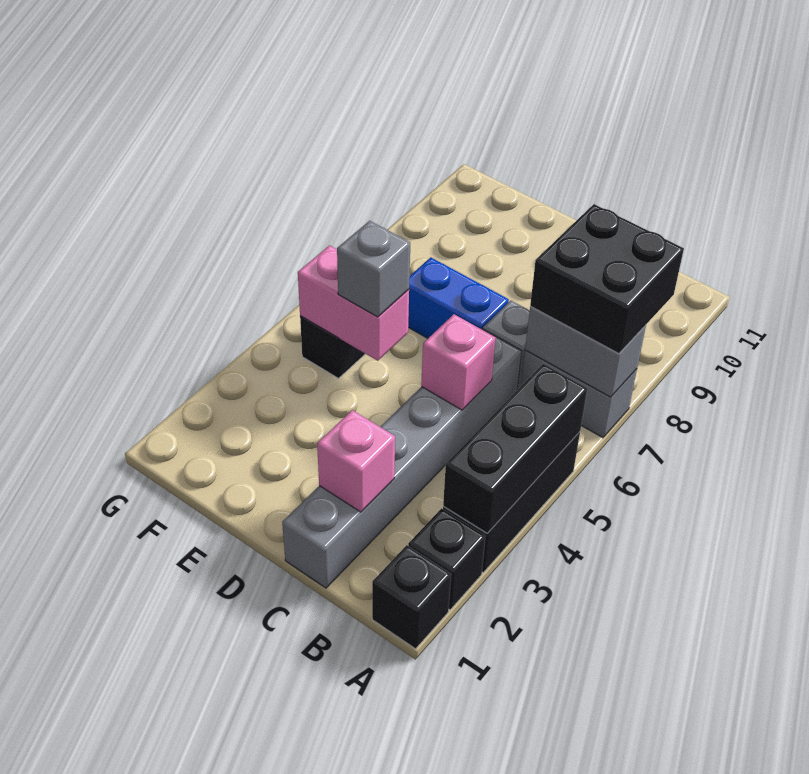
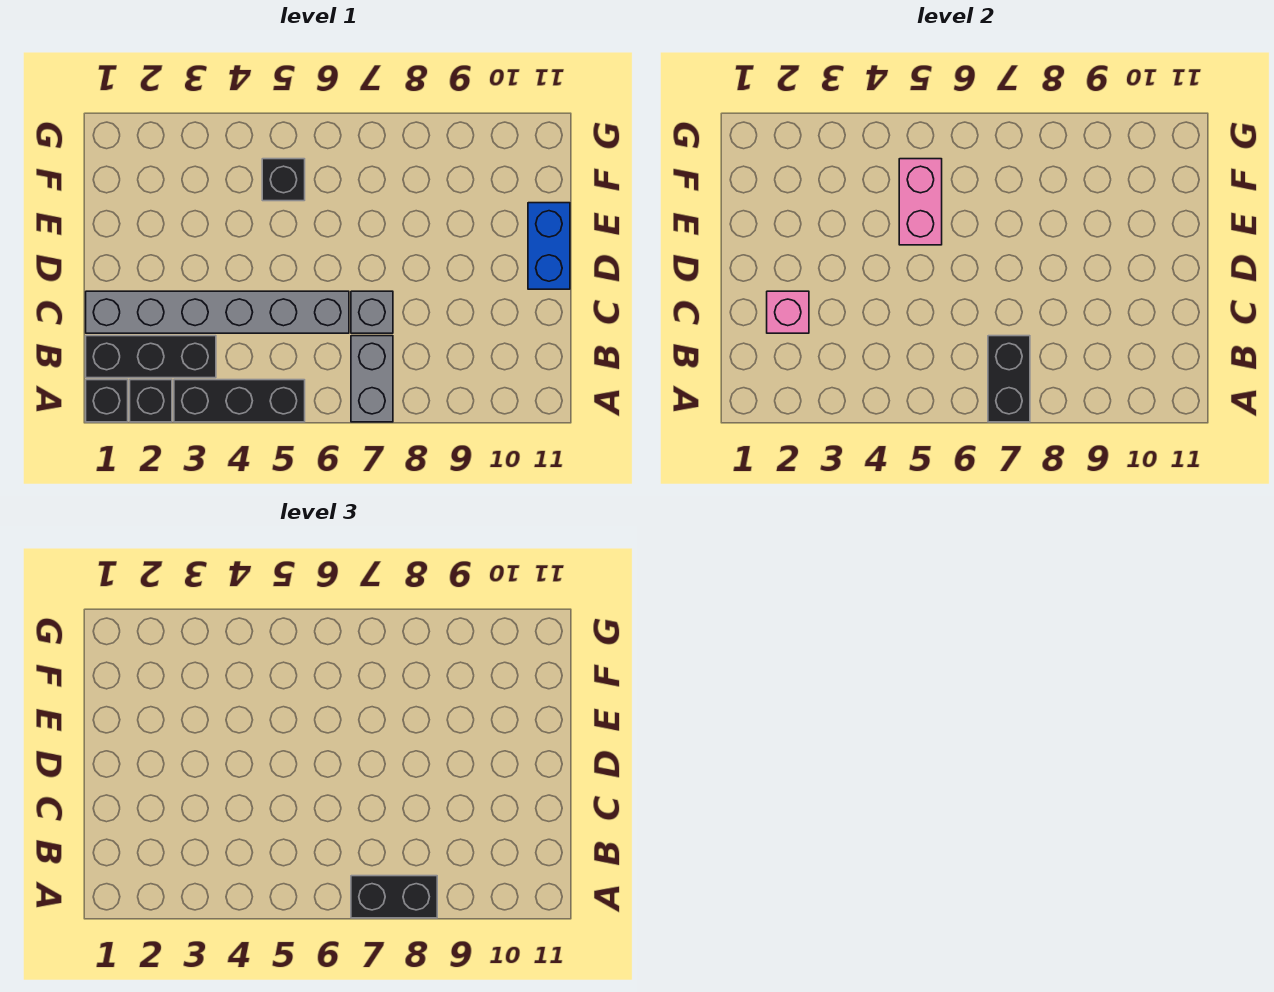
black 1x3 brick [443,364,587,533] -> black 1x3 brick moved to [86,336,216,378]
grey 1x2 brick [525,307,646,397] -> black 1x2 brick [988,336,1030,422]
black 2x2 brick [530,204,684,354] -> black 1x2 brick [351,876,437,918]
pink 1x1 brick [421,314,496,410] -> none
blue 1x2 brick [408,257,509,338] -> blue 1x2 brick moved to [528,203,570,289]
grey 1x1 brick [337,221,410,317] -> none

